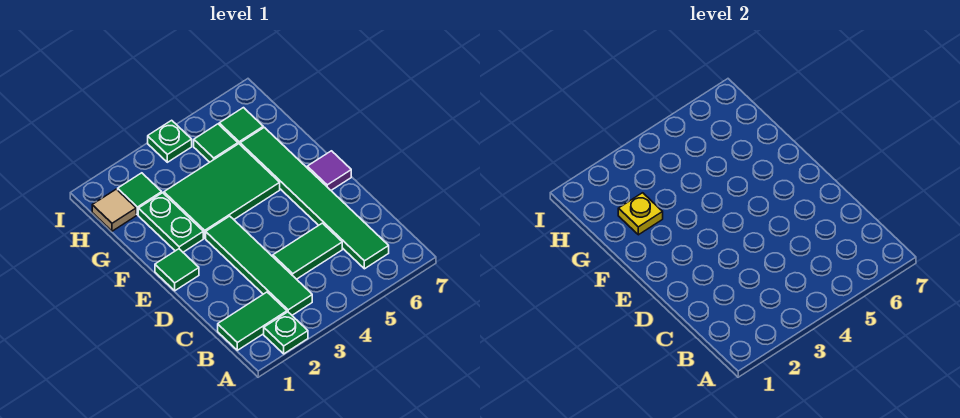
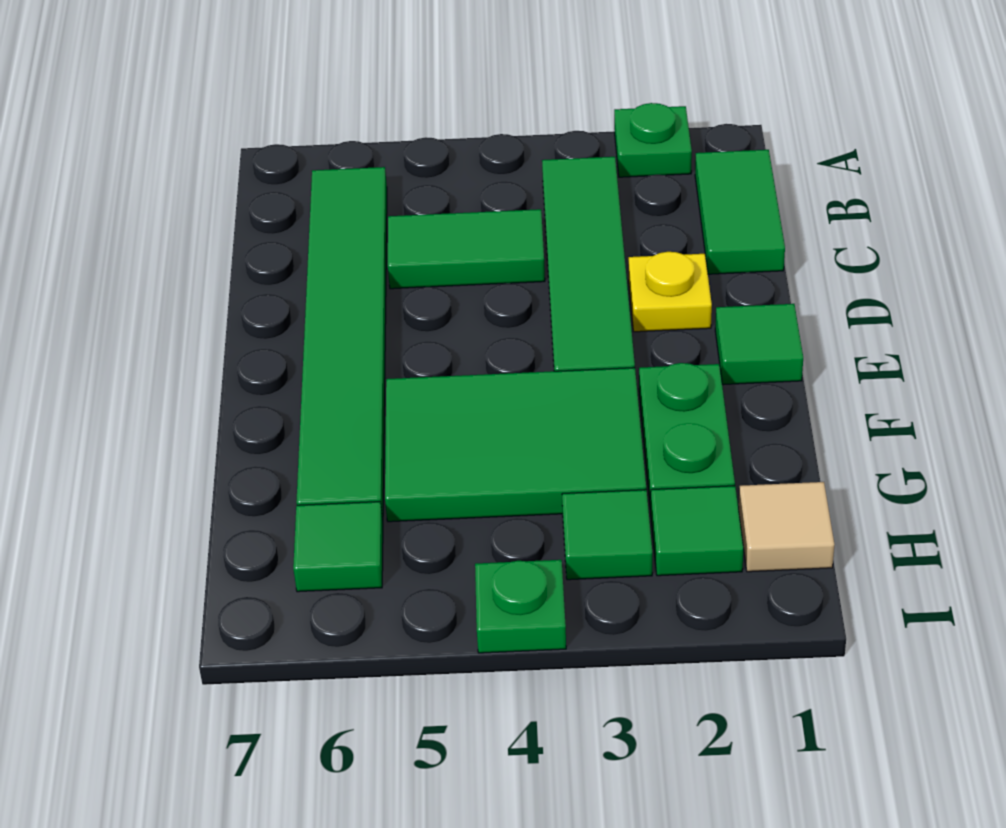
green 1x2 tile [218,292,287,350] -> green 1x2 tile turned to [695,150,785,274]
purple 1x1 tile [307,151,351,190] -> none
yellow 1x1 plate [618,193,663,235] -> yellow 1x1 plate moved to [629,252,712,332]
green 1x1 tile [194,124,238,162] -> green 1x1 tile moved to [562,490,652,580]

